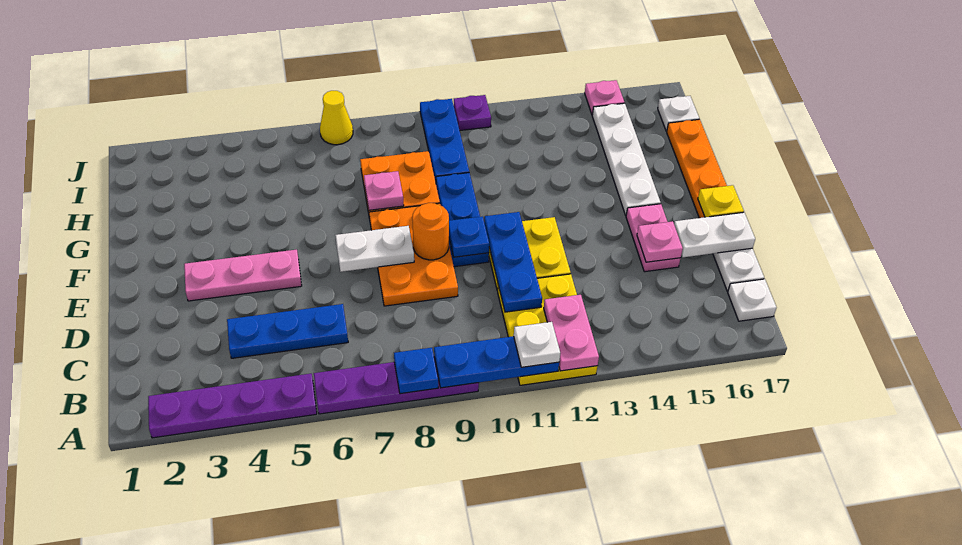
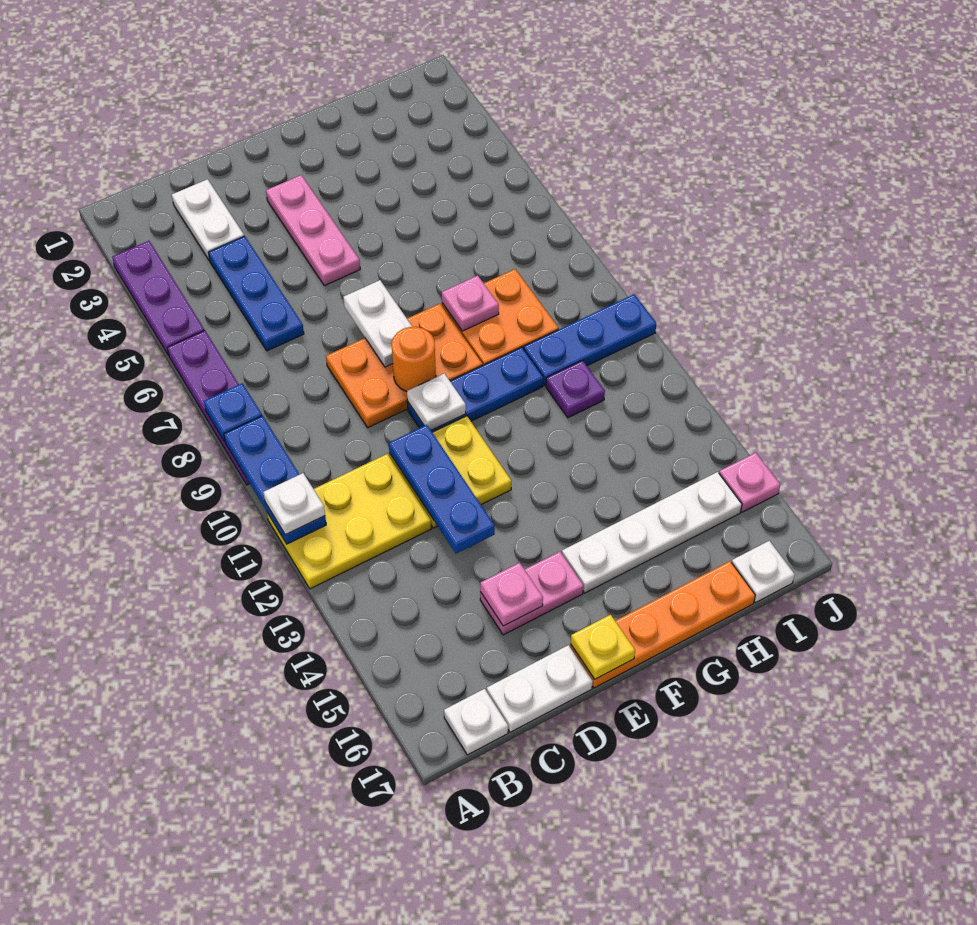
purple 1x4 plate [148,374,317,438] -> purple 1x3 plate [112,241,205,356]
pink 1x2 plate [544,295,599,371] -> none
blue 1x3 plate [484,212,542,312] -> blue 1x3 plate turned to [389,425,495,553]
white 1x2 plate [674,212,755,257] -> white 1x2 plate moved to [172,179,244,261]
blue 1x1 plate [449,217,489,257] -> white 1x1 plate [407,373,466,430]
yellow 1x1 cone [320,91,353,145] -> none
purple 1x1 plate [454,95,491,130] -> purple 1x1 plate moved to [546,361,605,418]

